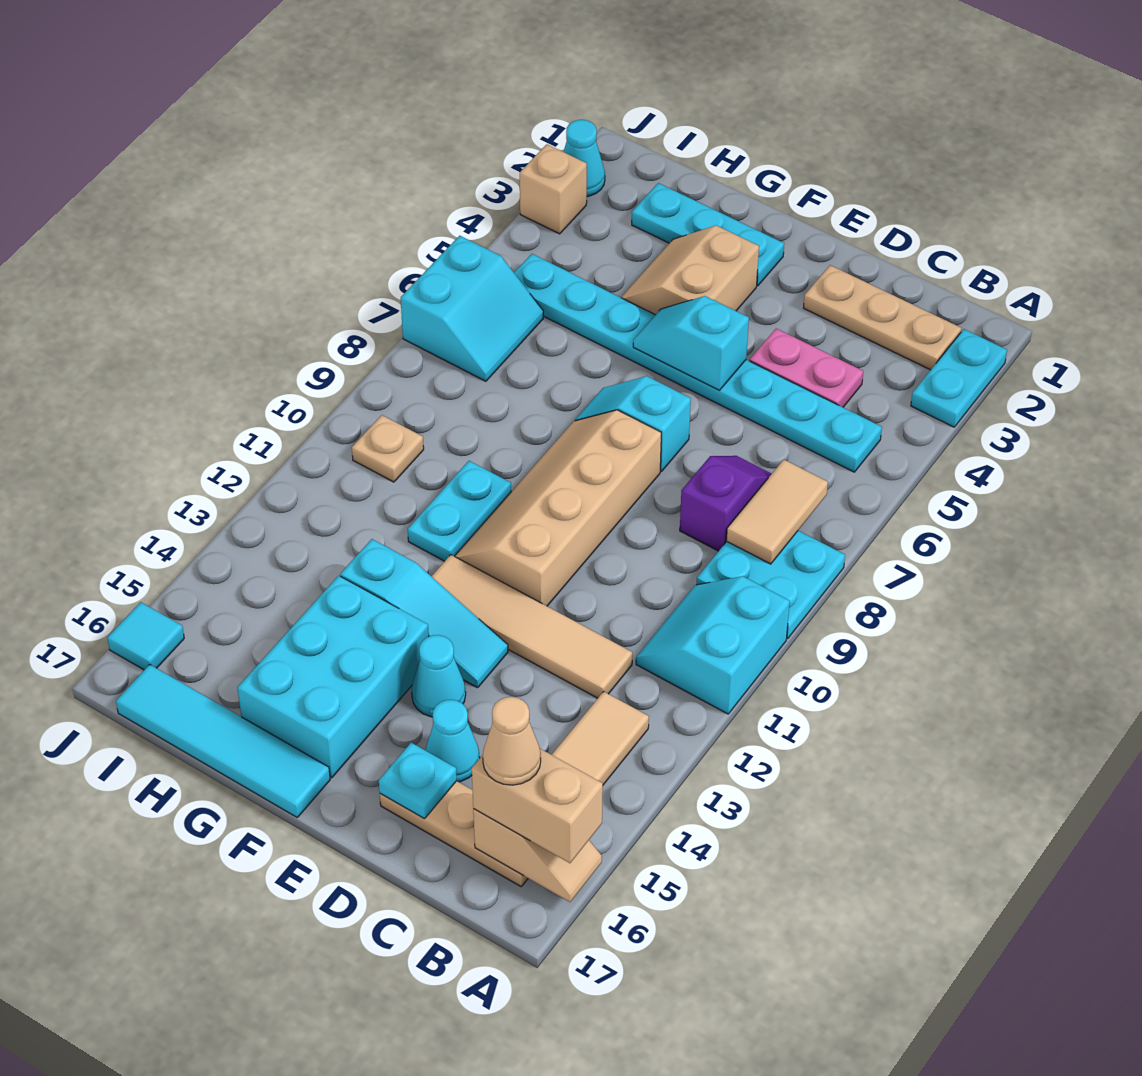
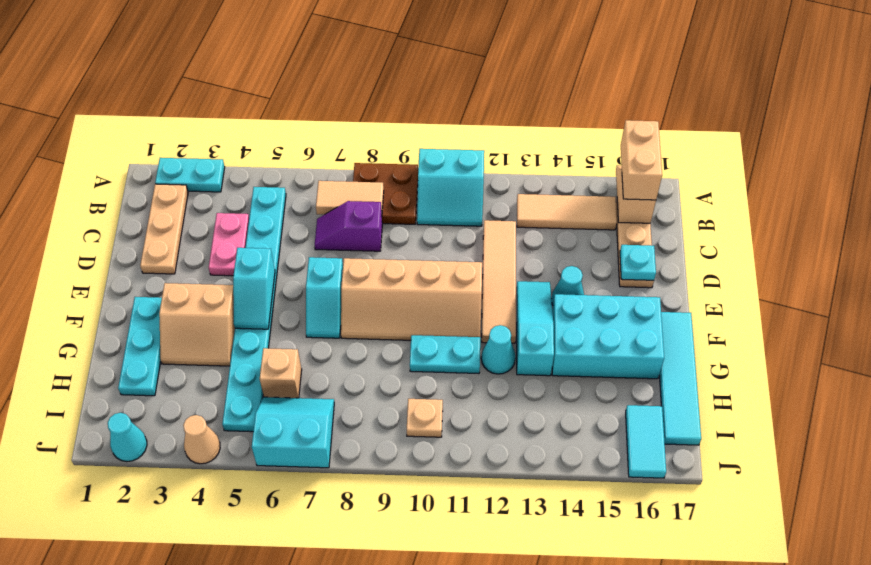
cyan 2x2 plate [696,531,845,639] -> brown 2x2 plate [353,163,418,224]
tan 1x1 cone [483,697,541,785] -> tan 1x1 cone moved to [183,415,220,464]
cyan 1x1 cone [426,700,480,782] -> cyan 1x1 cone moved to [481,325,515,374]
tan 1x1 brick [520,144,587,234] -> tan 1x1 brick moved to [260,348,302,398]
cyan 1x1 tile [107,602,184,670] -> cyan 1x2 tile [626,405,666,478]

